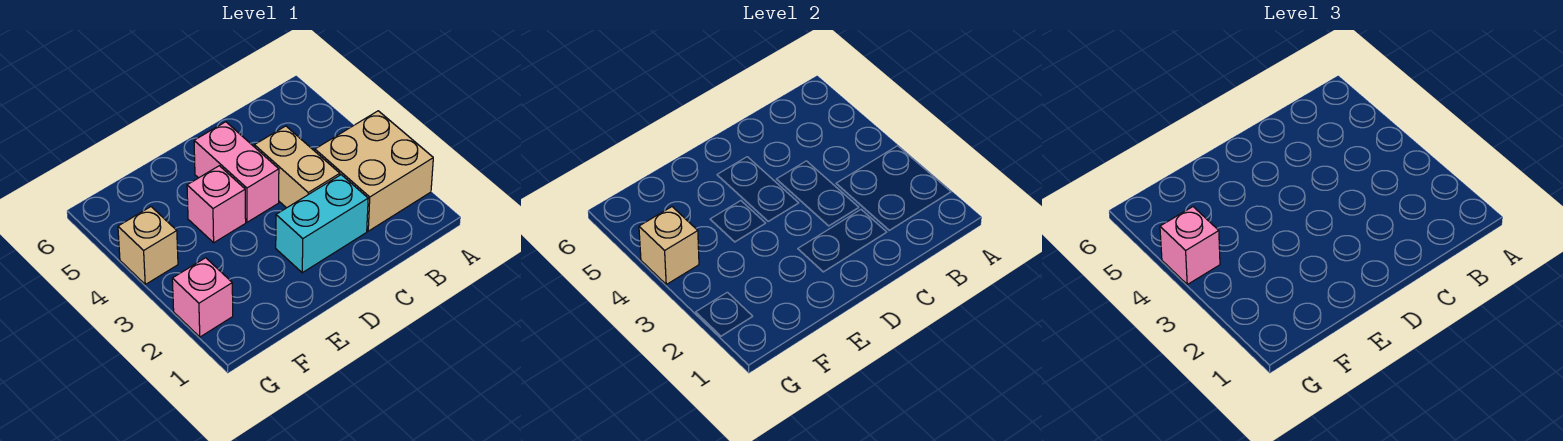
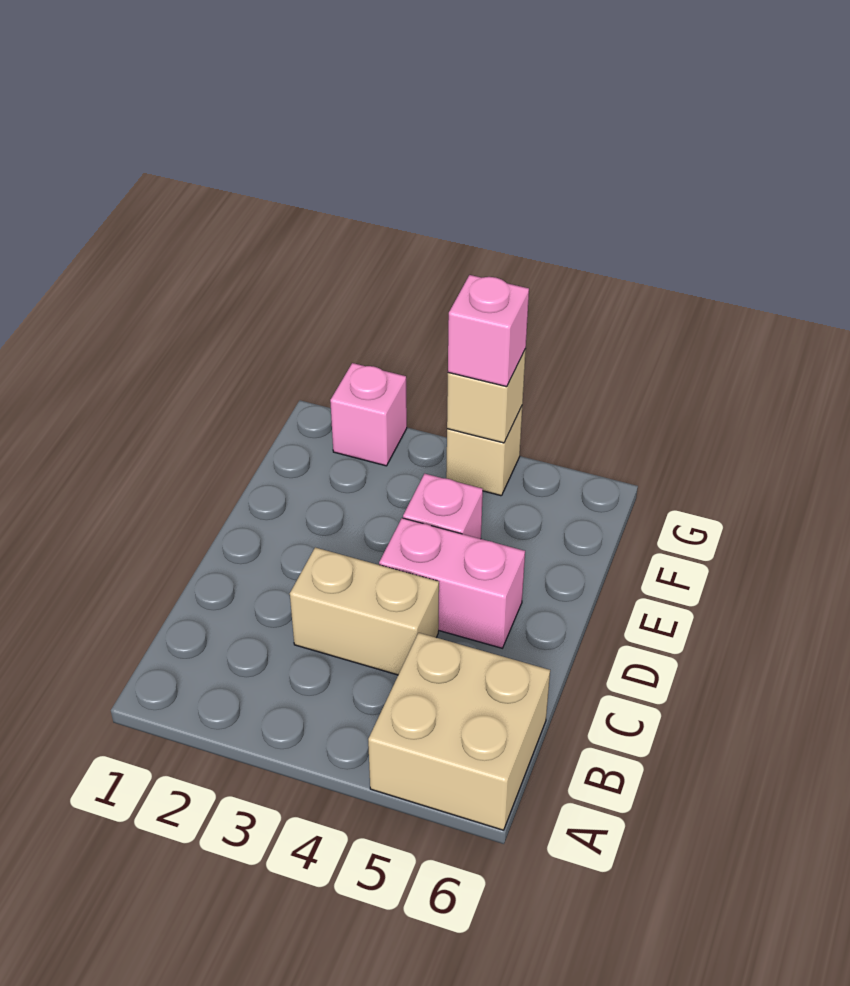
tan 2x2 brick [315,111,433,231] -> tan 2x2 brick moved to [368,633,550,830]
cyan 1x2 brick [276,175,368,273] -> none

